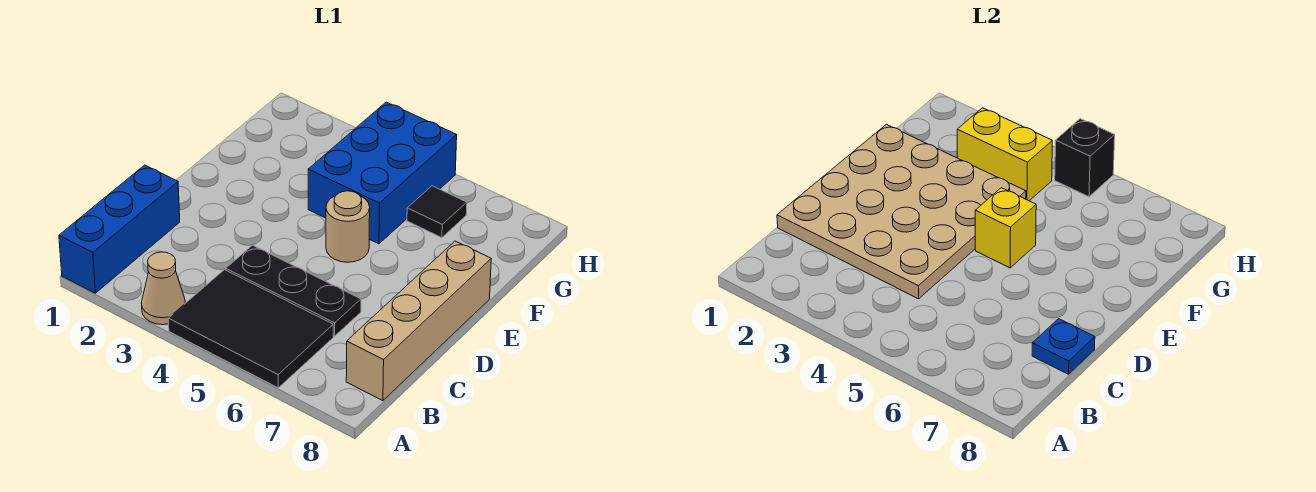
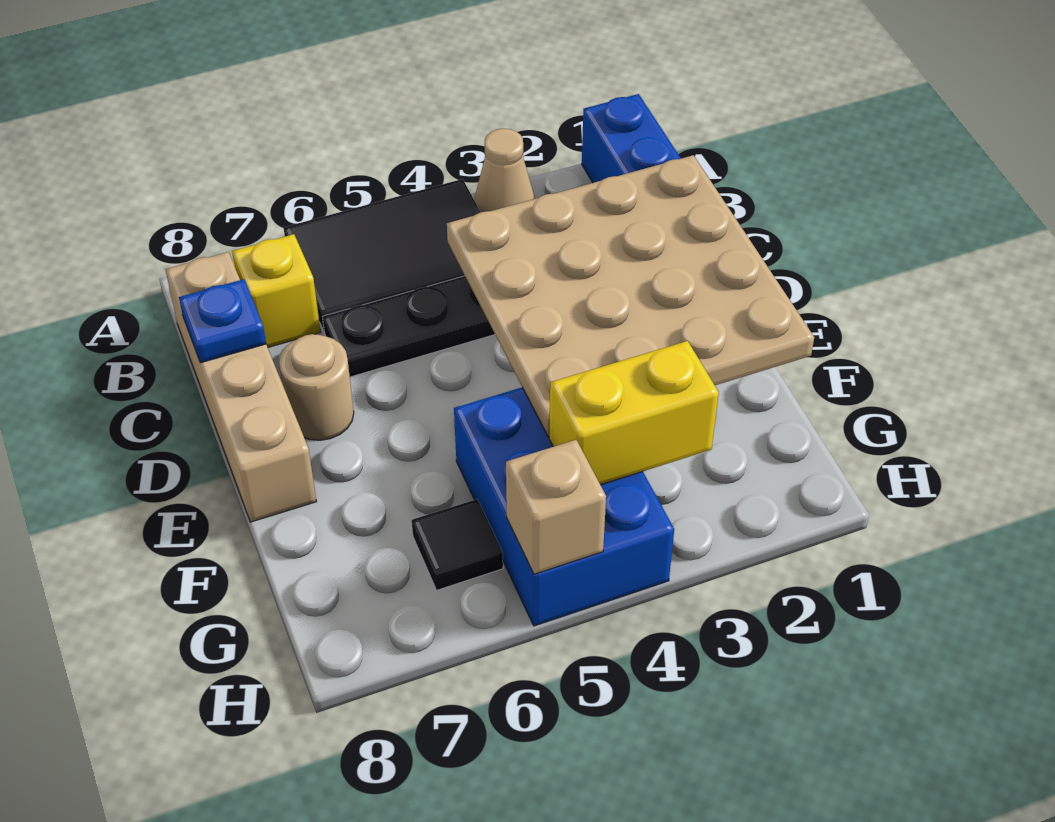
tan 1x1 round brick [326,191,370,262] -> tan 1x1 round brick moved to [279,334,354,440]
yellow 1x1 brick [975,188,1036,268] -> yellow 1x1 brick moved to [232,234,320,347]
black 1x1 brick [1055,119,1115,197] -> tan 1x1 brick [506,440,606,574]

